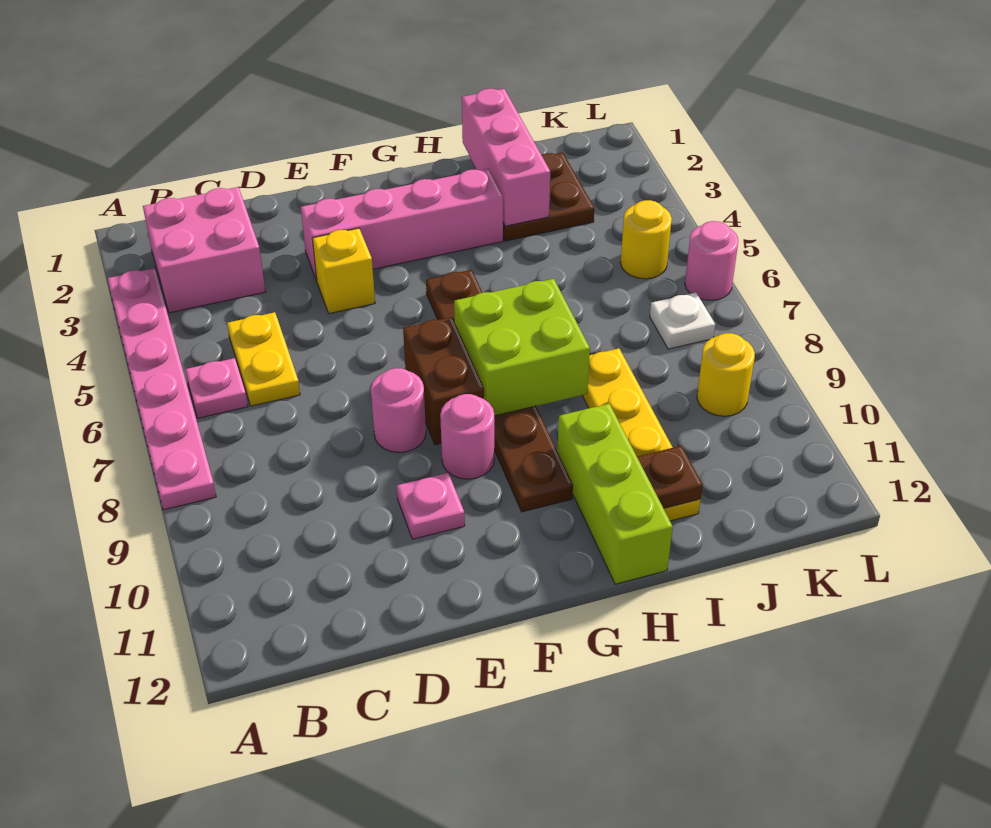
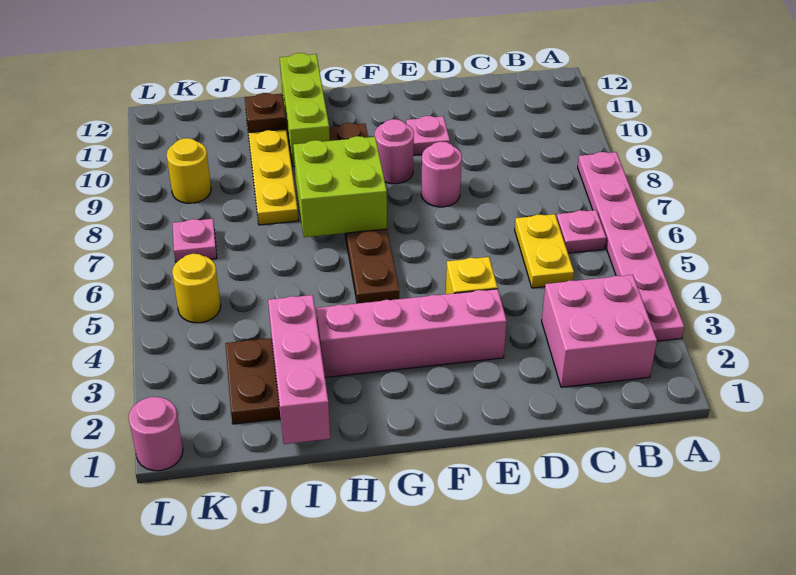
brown 1x2 brick [403,317,484,445] -> none
white 1x1 plate [650,293,715,349] -> pink 1x1 plate [172,219,217,262]
pink 1x1 round brick [685,221,738,300] -> pink 1x1 round brick moved to [129,397,183,471]

